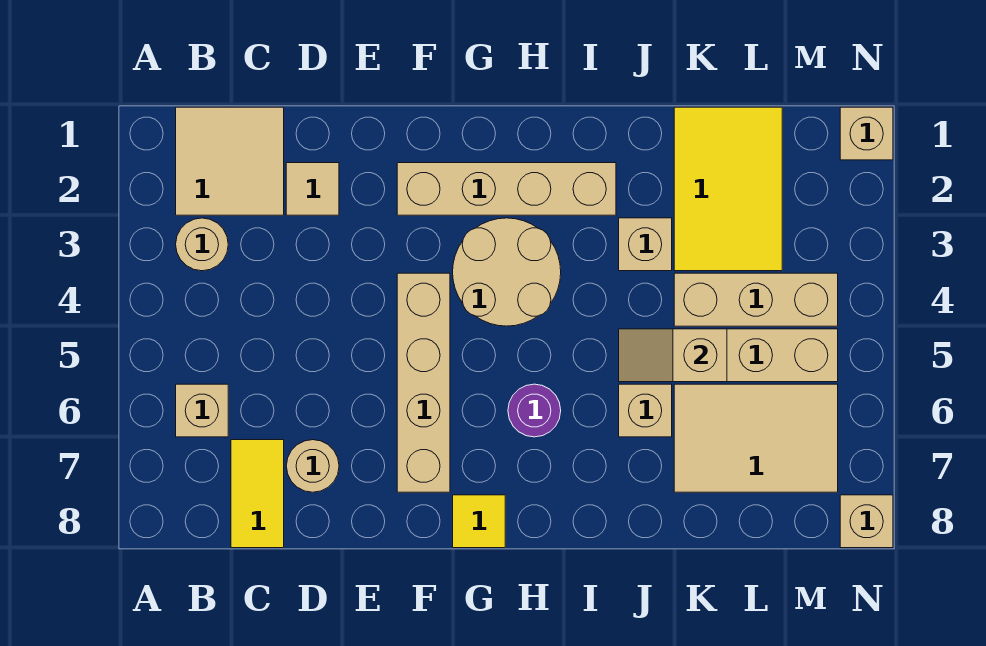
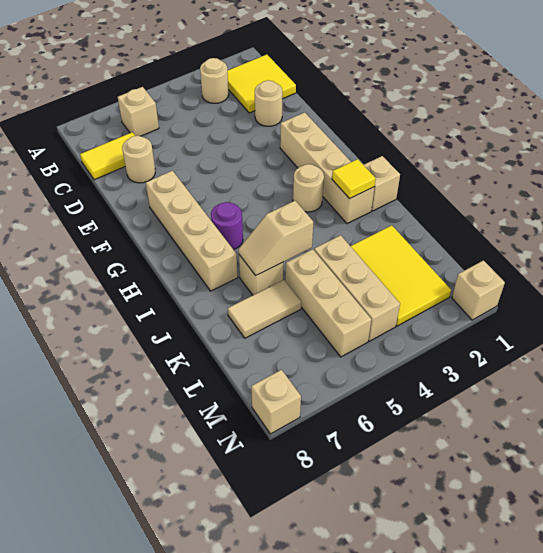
tan 2x2 tile [176,107,284,215] -> yellow 2x2 tile [227,55,296,113]
tan 1x1 tile [286,163,339,215] -> tan 1x1 round brick [255,80,282,126]
tan 1x4 brick [397,273,450,492] -> tan 1x4 brick turned to [146,171,238,291]
tan 2x2 round brick [453,218,561,326] -> tan 1x1 round brick [293,164,324,212]
yellow 1x1 tile [453,495,505,548] -> yellow 1x1 tile moved to [332,159,376,199]
tan 1x1 brick [619,218,672,271] -> tan 1x1 brick moved to [364,156,400,211]
tan 1x2 slope [619,329,727,382] -> tan 1x2 slope turned to [239,201,313,275]
yellow 2x3 tile [674,107,782,271] -> yellow 2x3 tile turned to [351,225,451,326]
tan 2x3 tile [674,384,838,492] -> tan 1x2 tile [228,280,301,338]

